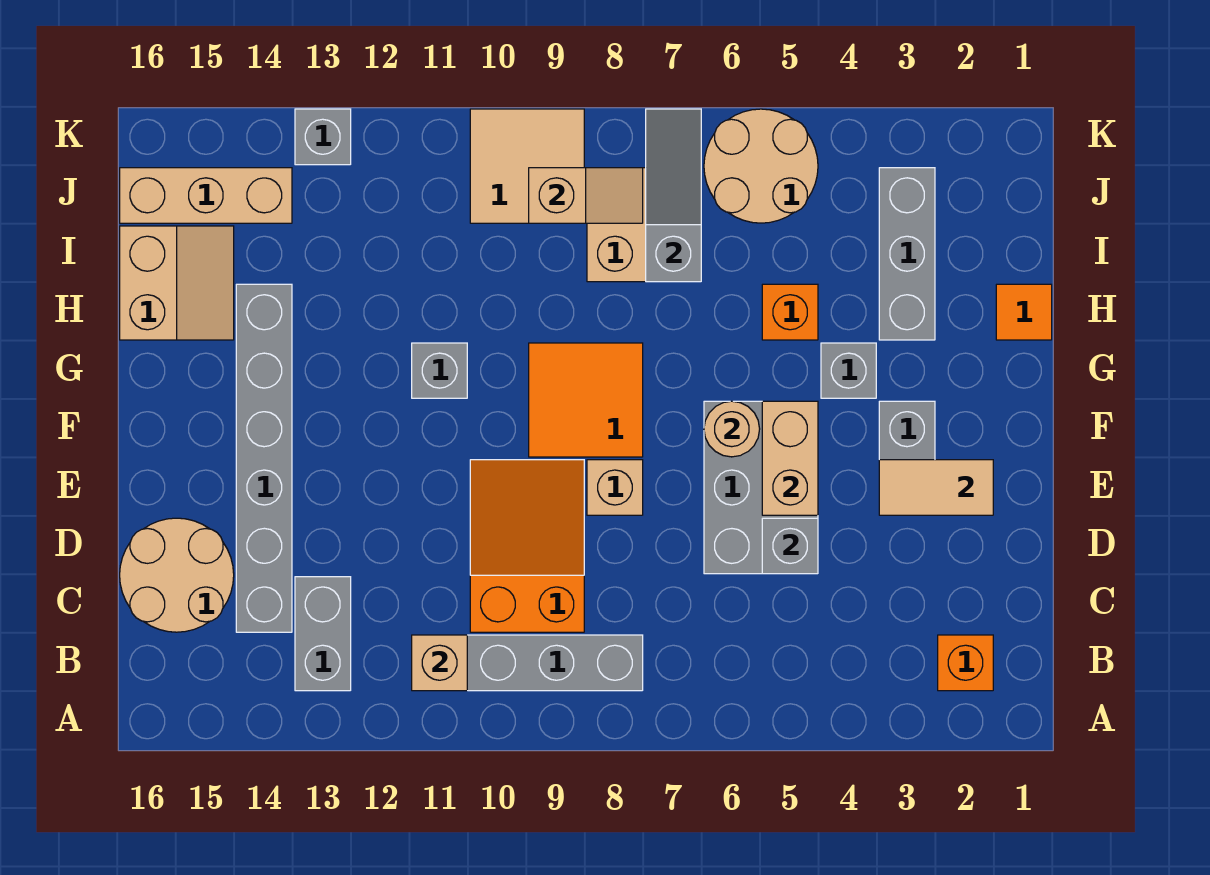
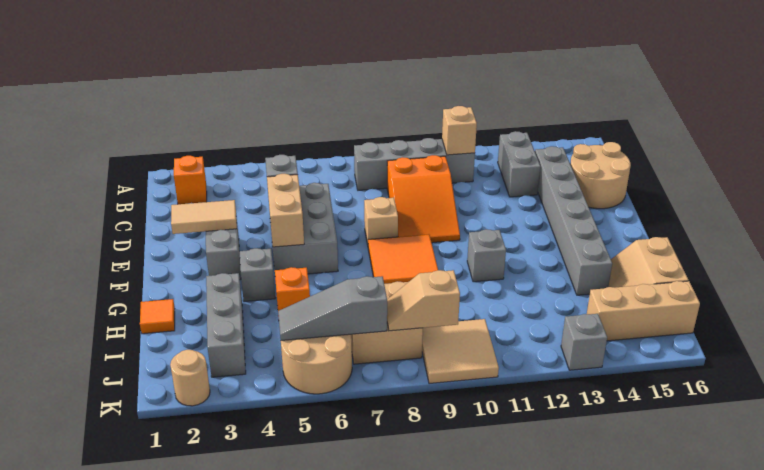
tan 1x1 round brick [704,401,760,457] -> tan 1x1 round brick moved to [170,350,210,406]
grey 1x3 slope [646,109,701,282] -> grey 1x3 slope turned to [278,276,387,340]

